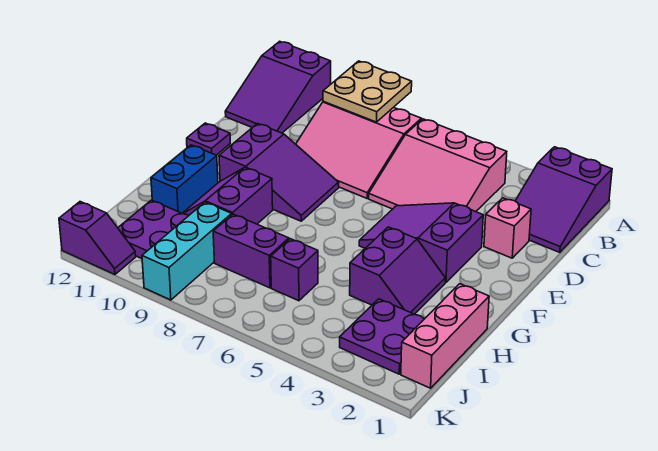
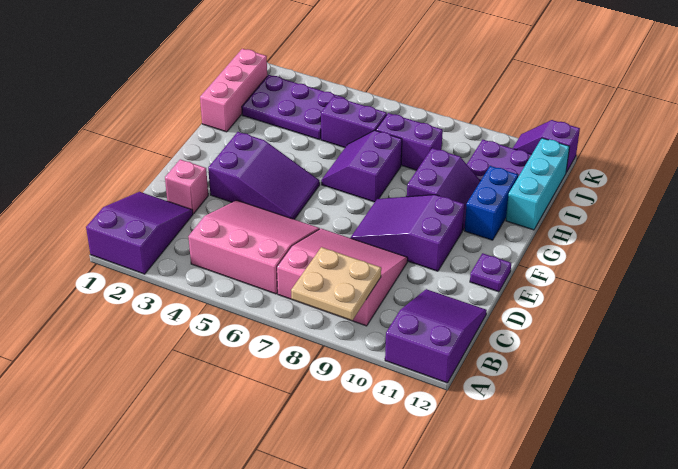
purple 2x2 slope [350,227,445,314] -> purple 2x2 slope moved to [321,130,402,202]
purple 2x2 plate [340,299,424,374] -> purple 2x3 plate [242,75,344,140]
purple 1x1 brick [271,239,318,301] -> purple 1x2 brick [321,96,387,148]
cyan 1x3 brick [142,202,232,300] -> cyan 1x3 brick moved to [506,138,570,230]

